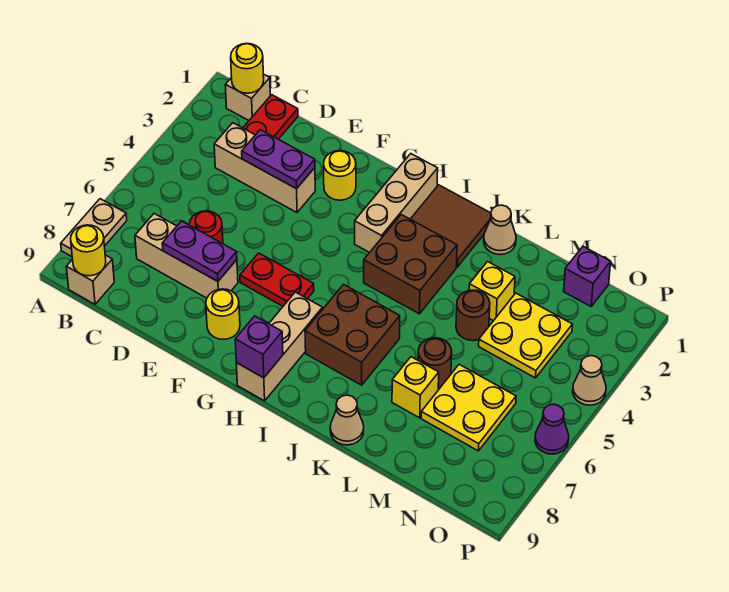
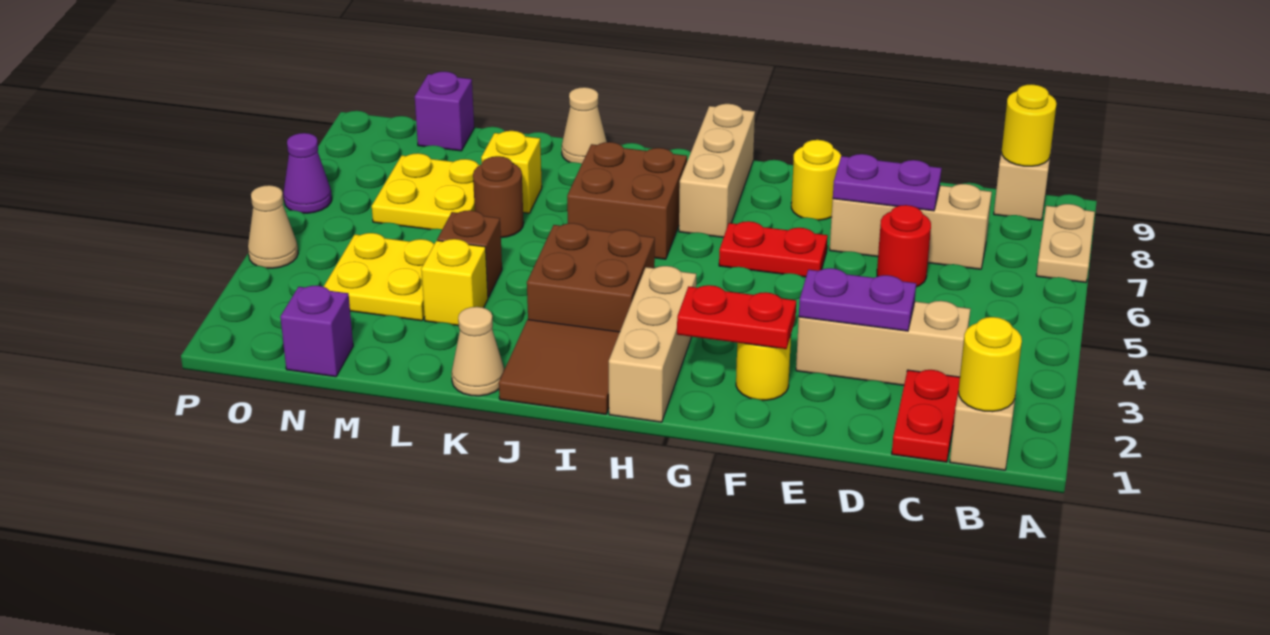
none -> red 1x2 plate [677,285,796,349]
purple 1x1 brick [235,316,283,378] -> purple 1x1 brick moved to [415,72,474,151]
brown 1x1 round brick [456,290,490,341] -> brown 1x1 brick [437,210,502,297]

